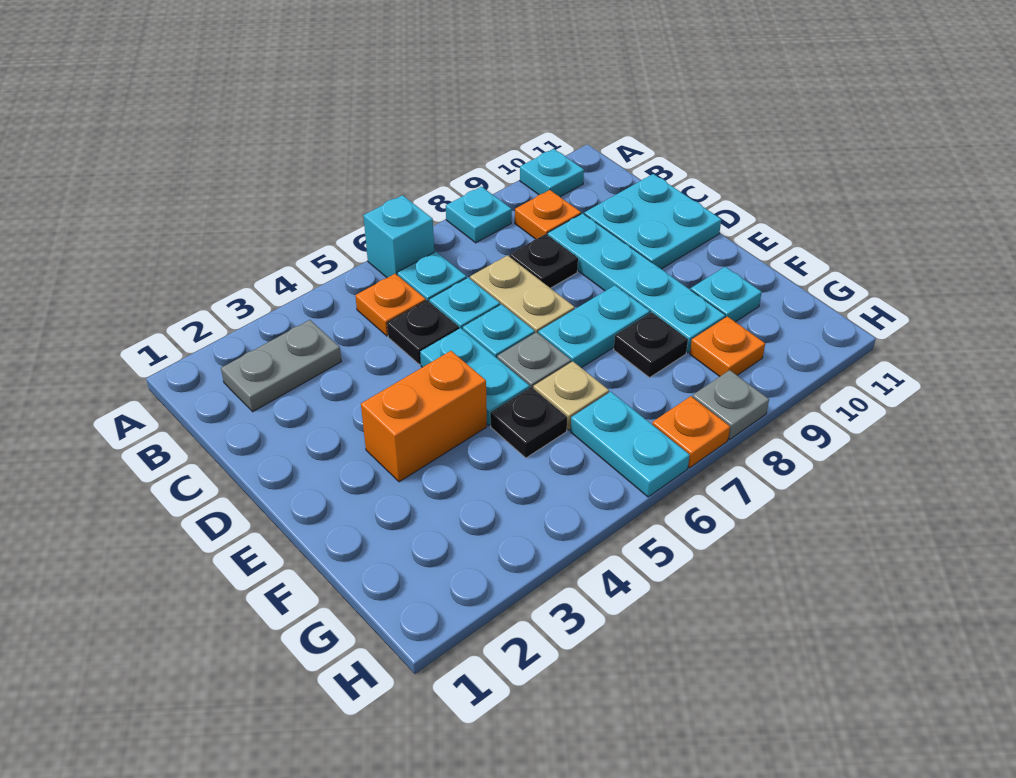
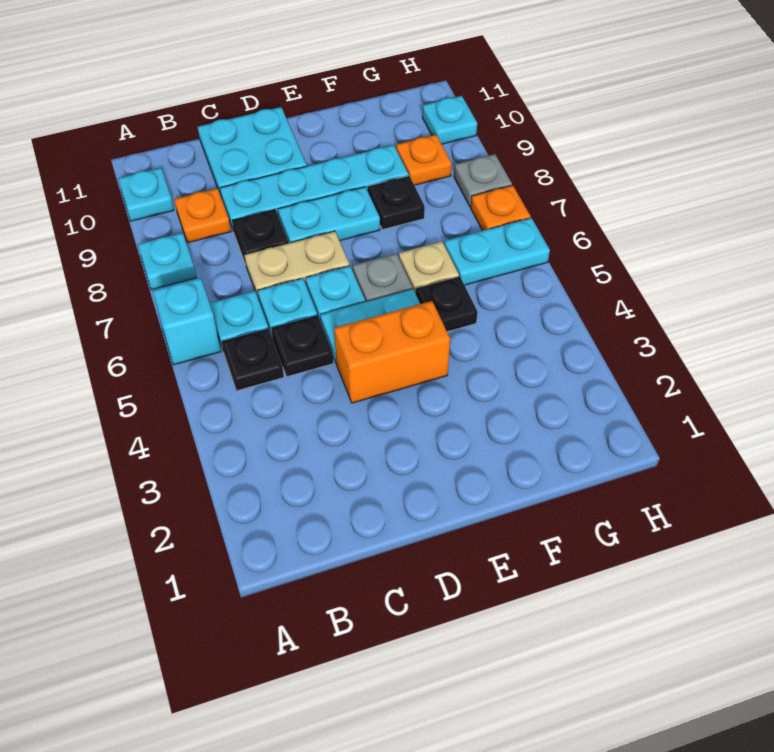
grey 1x2 plate [221,320,341,412] -> none
orange 1x1 plate [355,274,426,336] -> black 1x1 plate [222,328,284,391]
orange 1x2 brick [361,351,487,482] -> orange 1x2 brick turned to [334,301,450,403]
cyan 1x2 plate [538,285,650,368] -> cyan 1x2 plate turned to [278,187,380,243]
cyan 1x1 plate [691,267,762,322] -> cyan 1x1 plate moved to [422,96,477,144]

